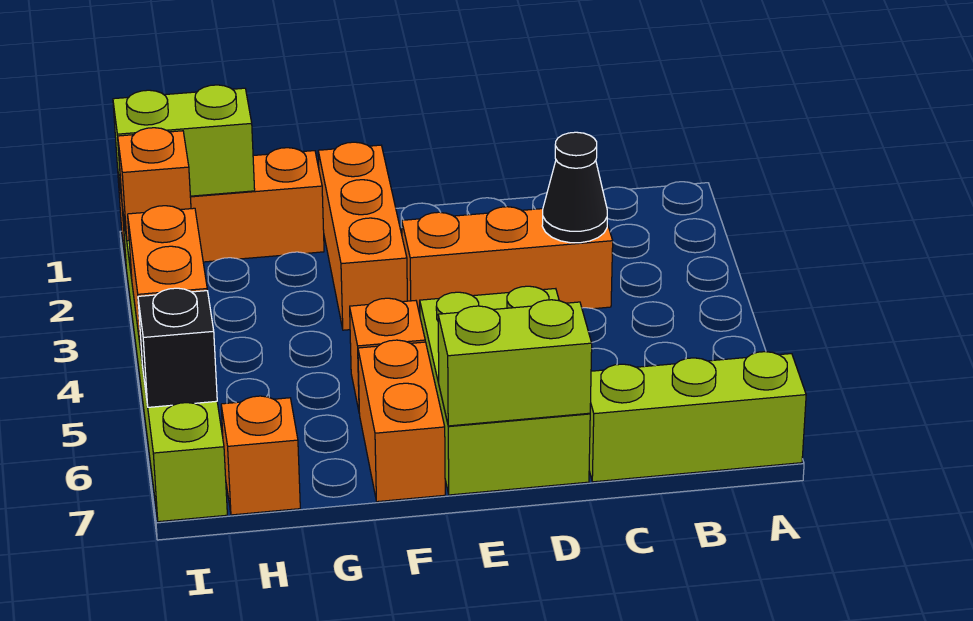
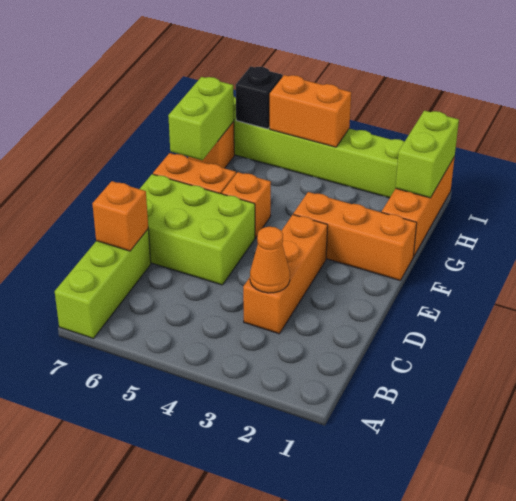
black 1x1 cone [542,132,607,243] -> orange 1x1 cone [250,227,290,293]
lime 1x2 brick [438,300,592,426] -> lime 1x2 brick moved to [168,77,234,160]
orange 1x1 brick [118,128,191,241] -> orange 1x1 brick moved to [92,181,148,251]

